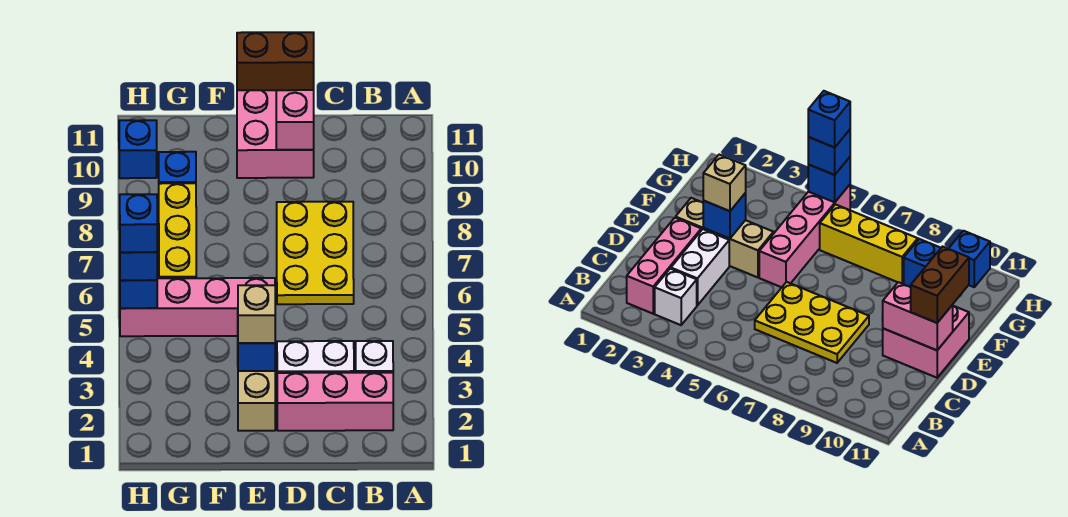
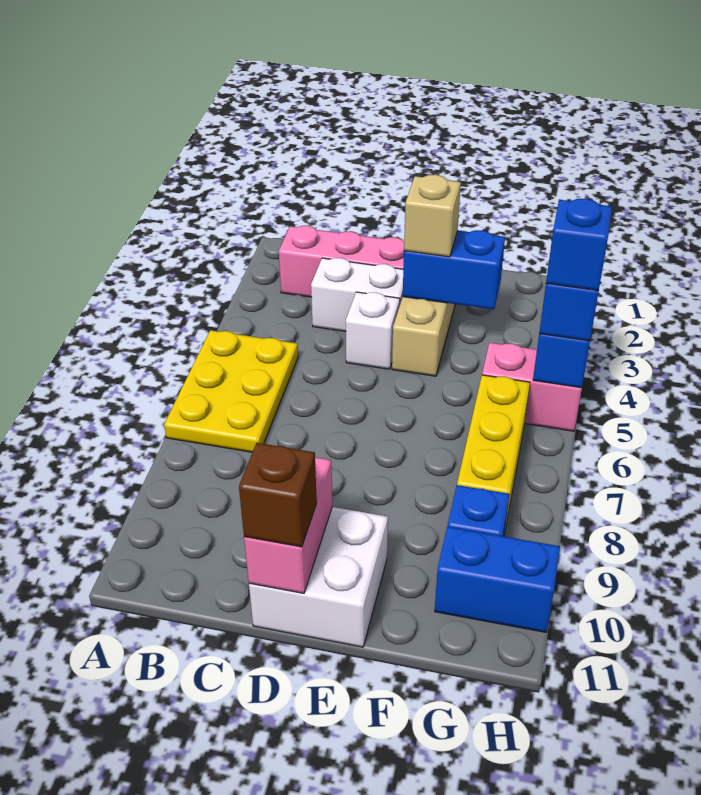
white 1x1 brick [356,341,393,373] -> white 1x1 brick moved to [346,292,400,369]
yellow 2x3 plate [277,202,354,304] -> yellow 2x3 plate moved to [164,330,298,452]
pink 2x2 brick [237,90,314,178] -> white 2x2 brick [249,507,388,647]
brown 1x2 brick [237,32,314,90] -> brown 1x1 brick [239,443,317,547]
blue 1x1 brick [238,343,275,371] -> blue 1x2 brick [403,230,505,309]
pink 1x4 brick [120,278,275,336] -> pink 1x2 brick [482,343,582,431]
blue 1x1 brick [119,120,157,178] -> blue 1x2 brick [435,527,560,632]

